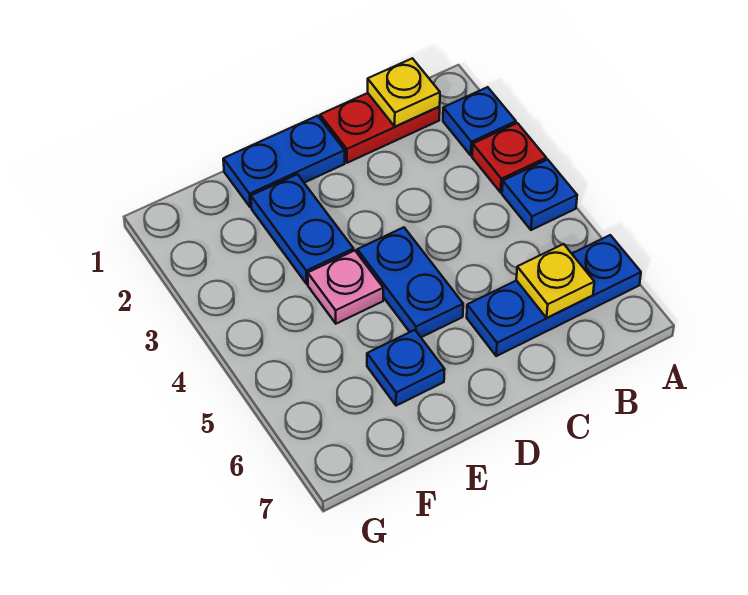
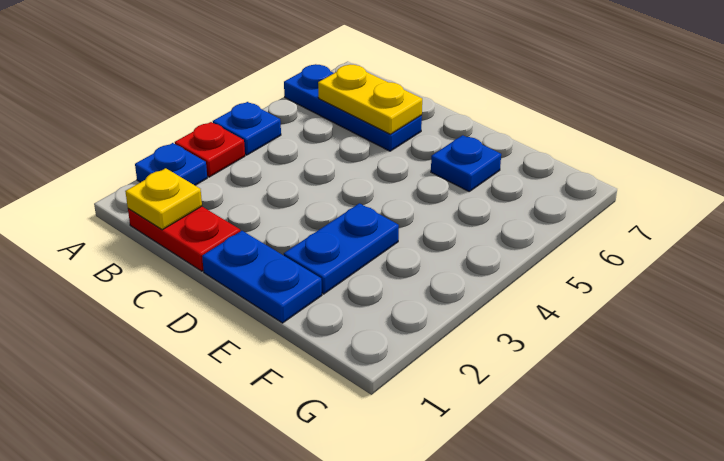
yellow 1x1 plate [516,244,594,318] -> yellow 1x2 plate [318,65,422,134]
blue 1x2 plate [357,227,463,337] -> none
pink 1x1 plate [308,251,383,324] -> none

